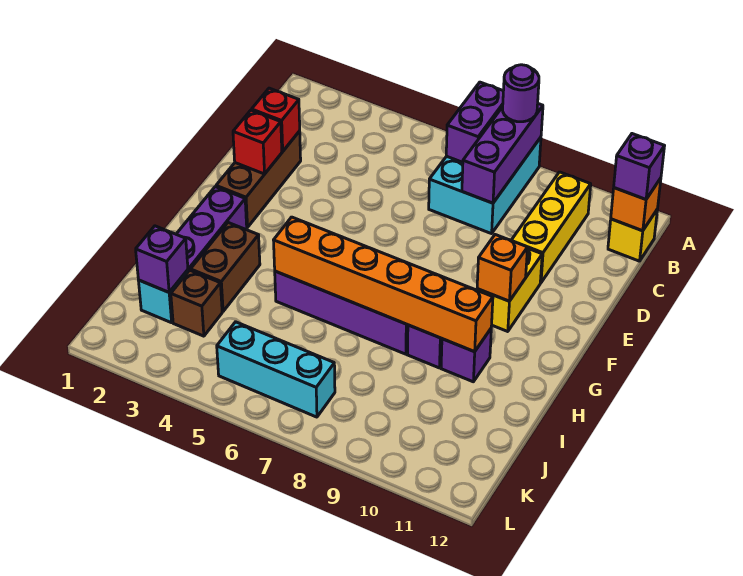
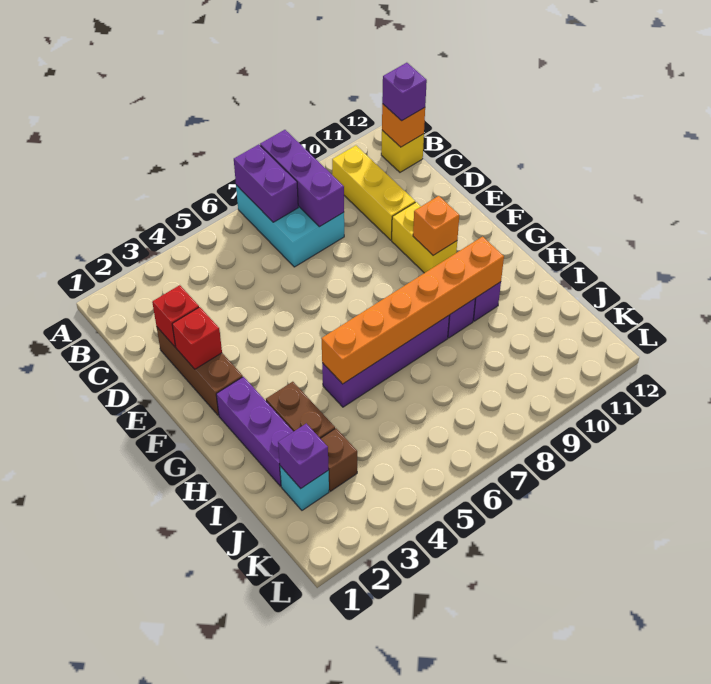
purple 1x1 round brick [503,65,539,122] -> none
cyan 1x3 brick [217,322,335,417] -> none

